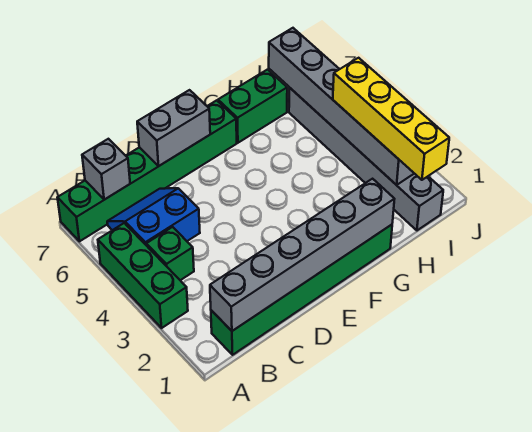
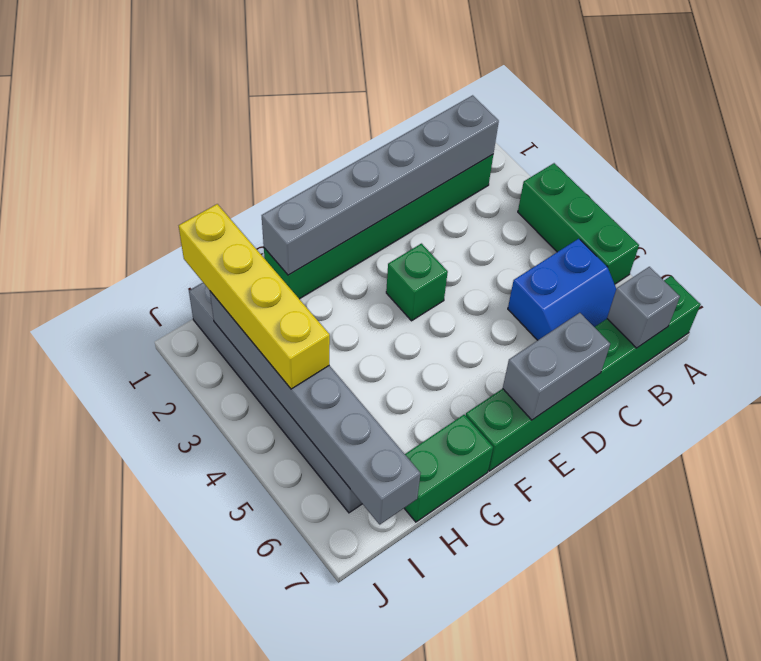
green 1x1 brick [146,227,194,280] -> green 1x1 brick moved to [386,244,448,321]

